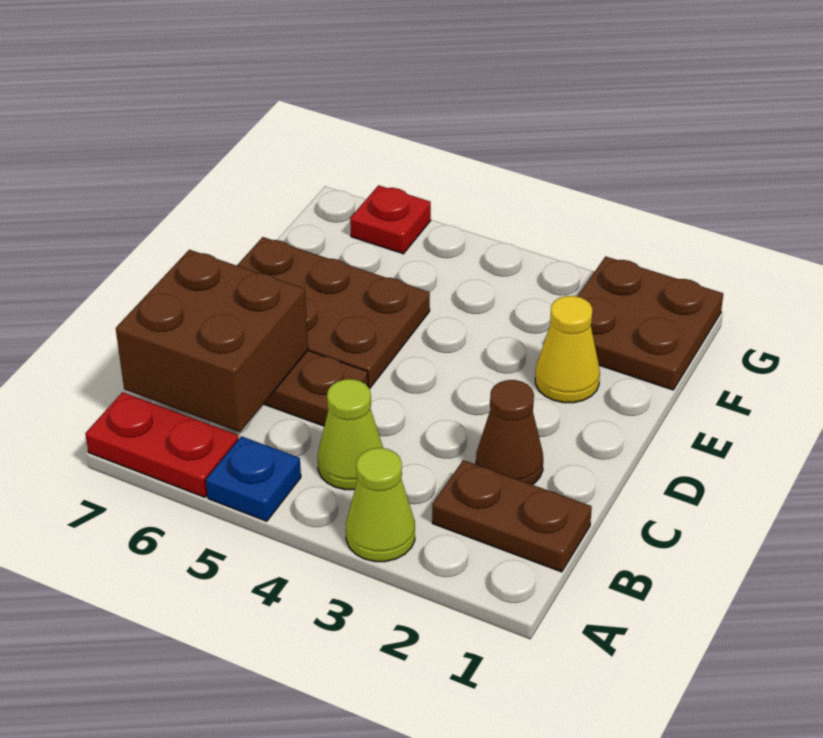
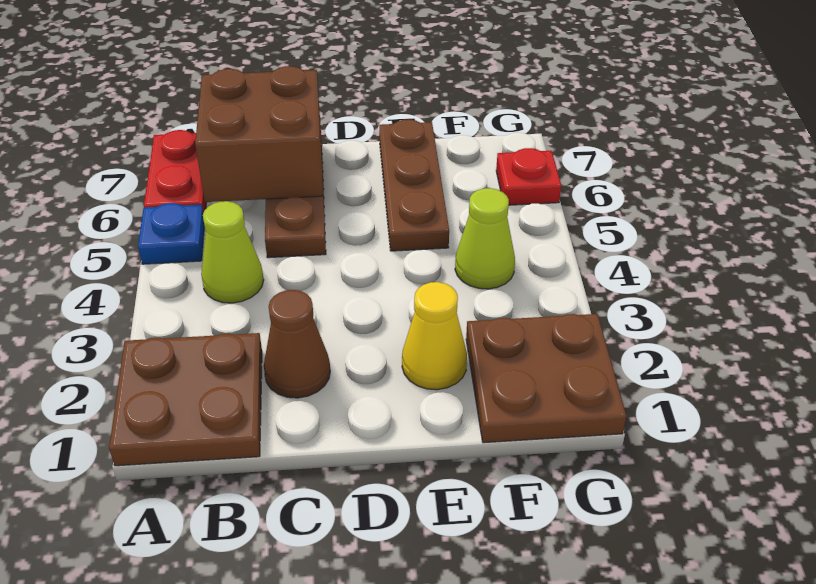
lime 1x1 cone [346,448,415,562] -> lime 1x1 cone moved to [455,188,515,289]
brown 1x2 plate [432,460,592,572] -> brown 2x2 plate [109,333,262,466]
brown 2x3 plate [237,237,430,388] -> brown 1x3 plate [379,119,449,251]

